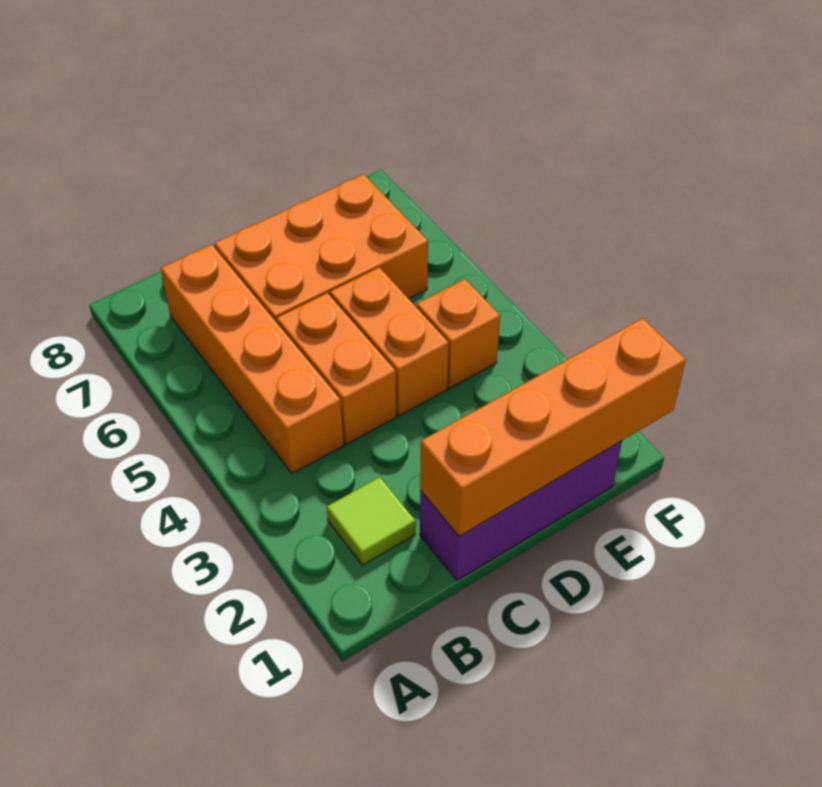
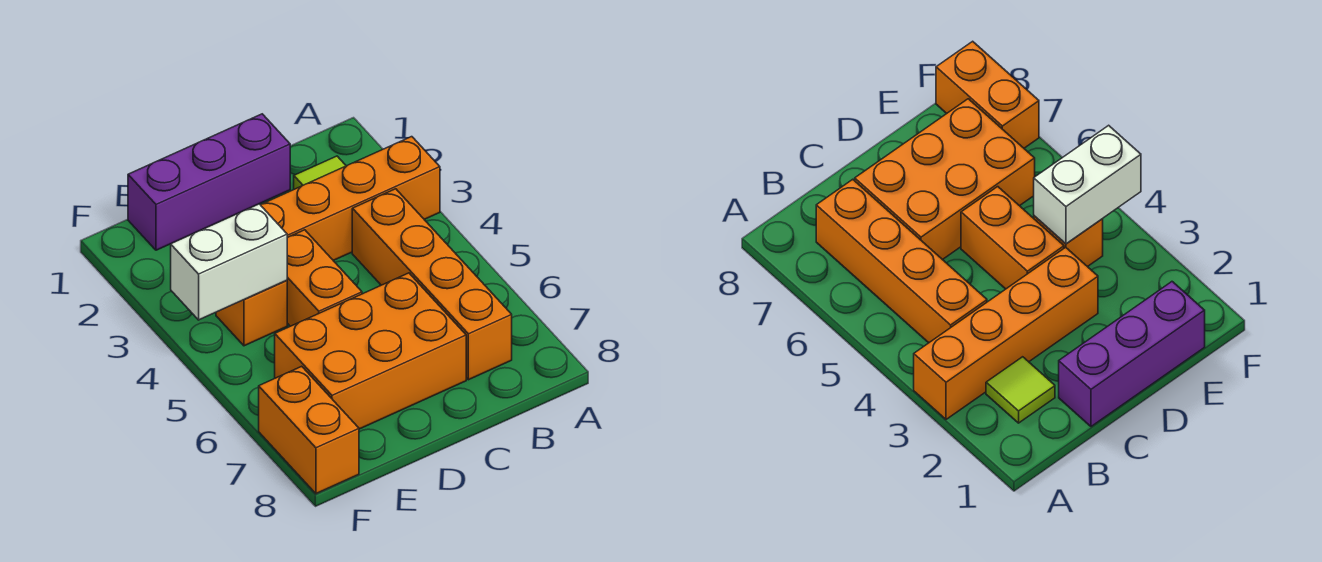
orange 1x4 brick [420,318,686,536] -> orange 1x4 brick moved to [261,137,440,261]
orange 1x2 brick [277,293,396,444] -> orange 1x2 brick moved to [259,366,359,494]
none -> white 1x2 brick [171,204,287,320]

